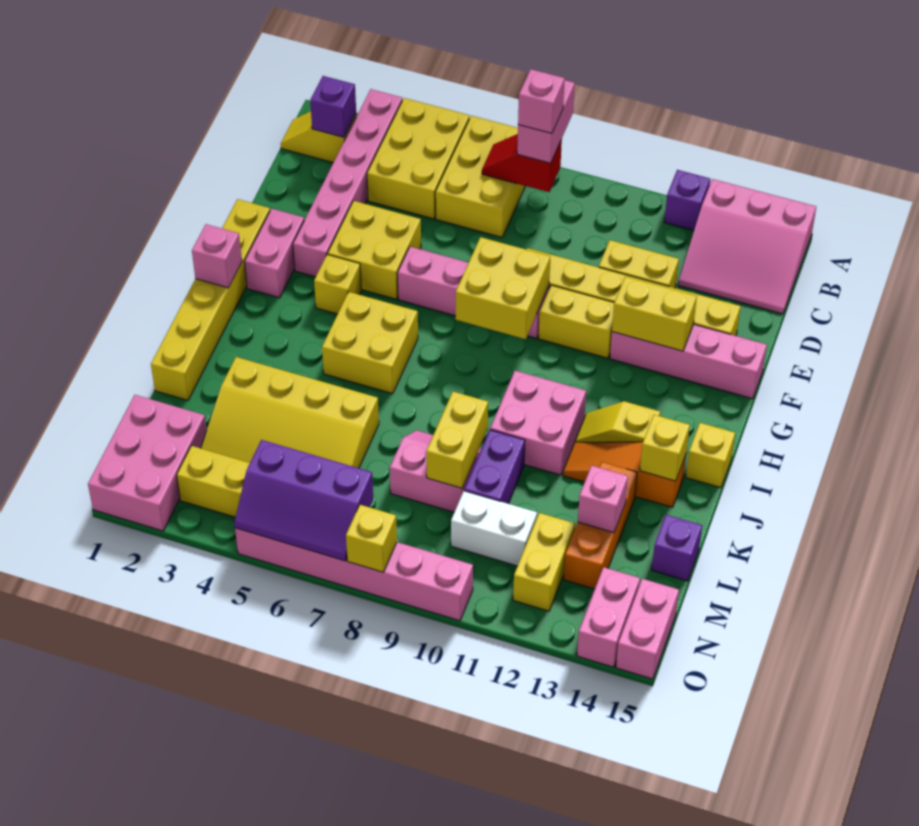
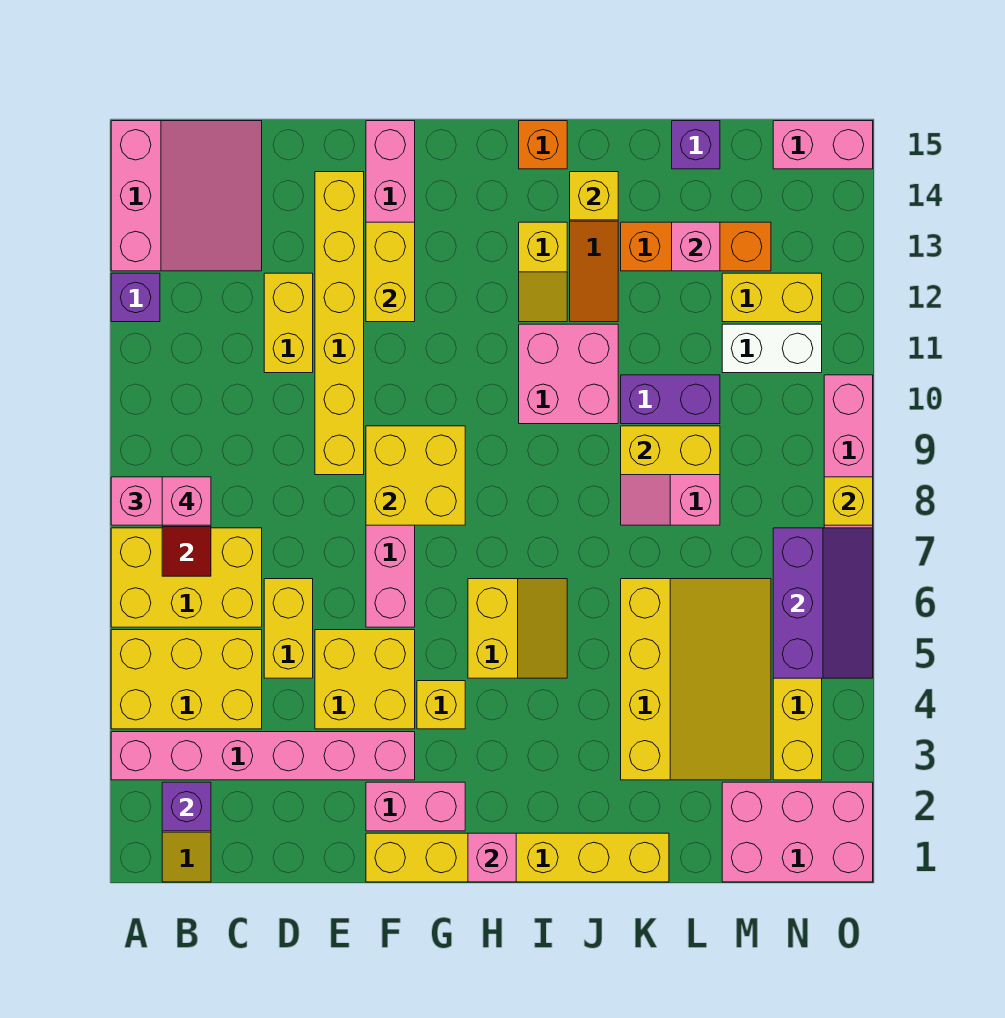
yellow 1x2 brick [539,285,614,358] -> yellow 1x2 brick moved to [264,579,313,678]
yellow 2x2 brick [322,292,418,394] -> yellow 2x2 slope [468,579,567,678]
yellow 1x1 brick [686,423,735,488] -> orange 1x1 brick [519,121,567,169]
white 1x2 brick [451,491,537,566] -> white 1x2 brick turned to [722,324,822,373]
pink 1x2 brick [577,567,640,667] -> none

